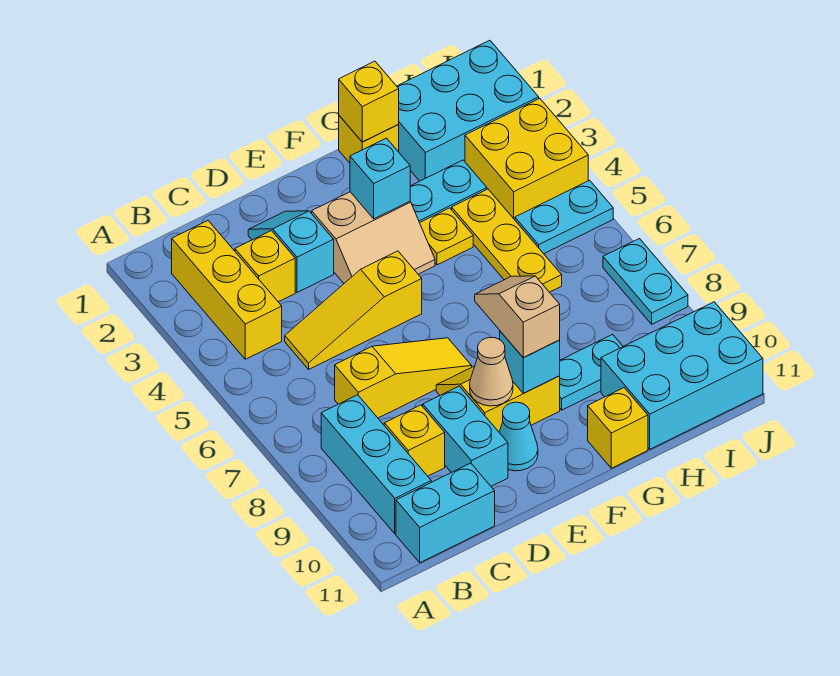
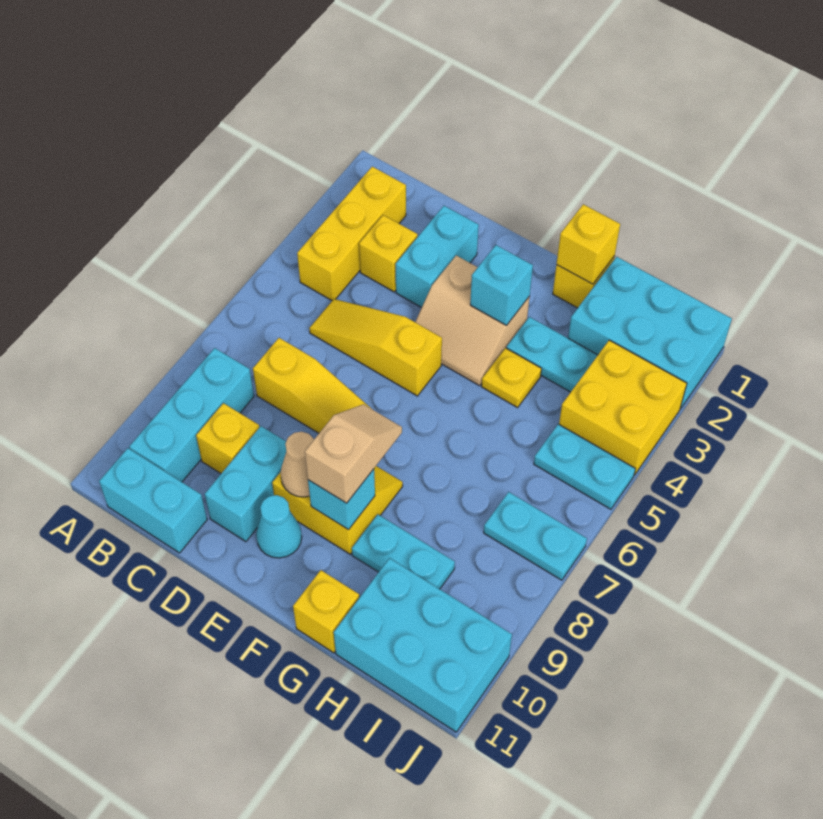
cyan 1x2 slope [248,211,334,292] -> cyan 1x2 brick [396,206,479,308]
yellow 1x3 plate [452,189,562,292] -> none
cyan 1x2 plate [603,239,688,324] -> cyan 1x2 plate turned to [484,492,587,580]

